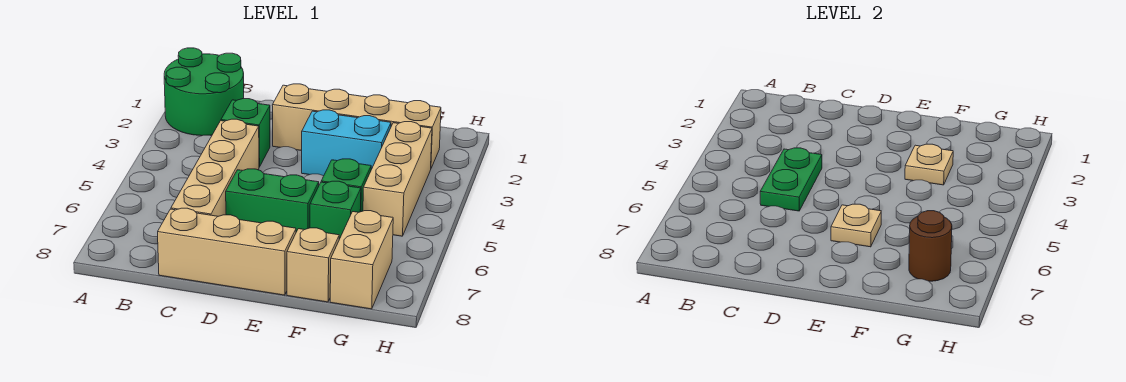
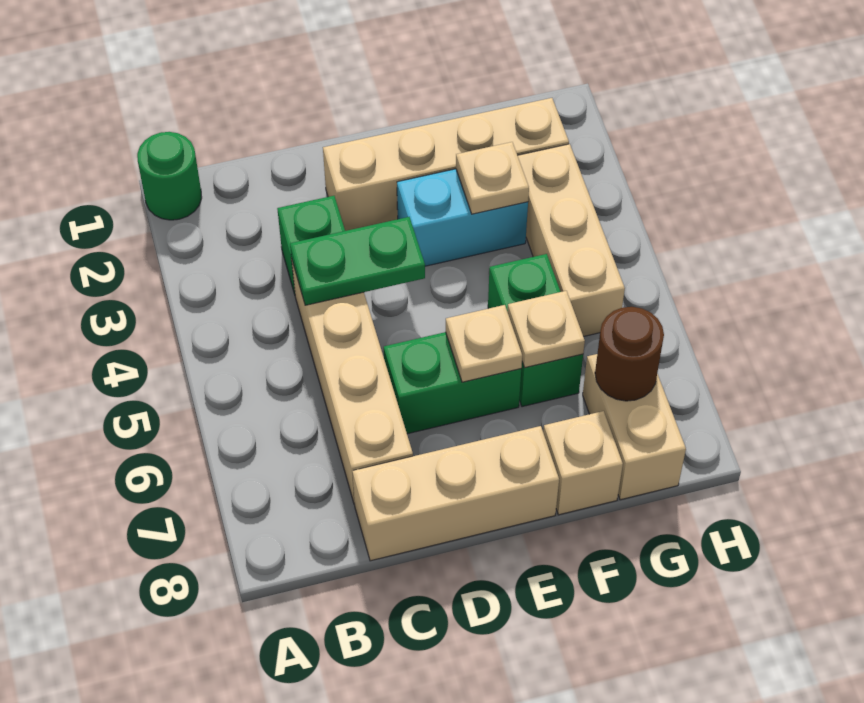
green 2x2 round brick [164,48,244,136] -> green 1x1 round brick [137,132,202,220]
green 1x2 plate [760,148,822,211] -> green 1x2 plate turned to [290,217,425,305]
none -> tan 1x1 plate [507,291,585,368]

